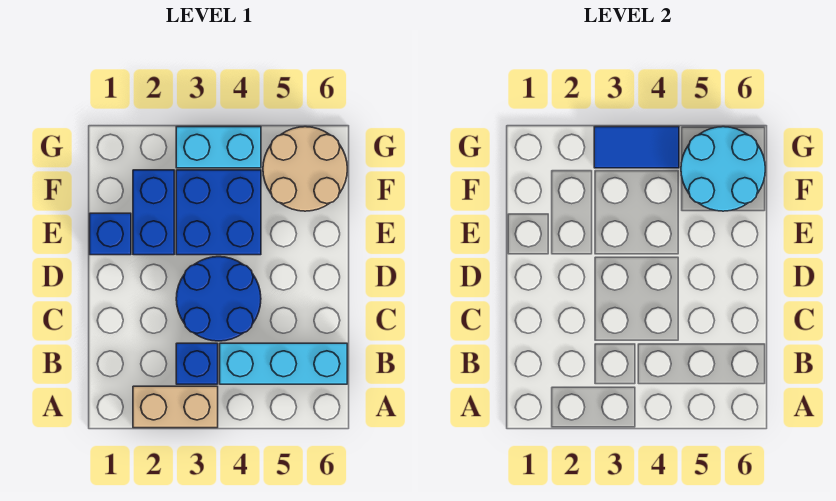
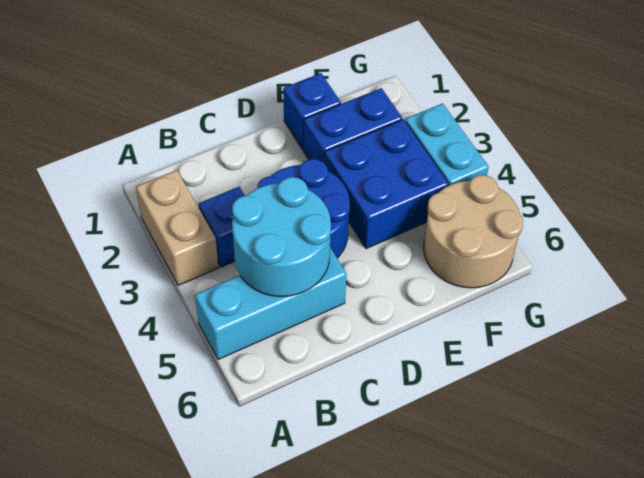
cyan 1x3 brick [220,343,347,384] -> cyan 1x3 brick turned to [195,248,347,360]
cyan 2x2 round brick [681,127,765,211] -> cyan 2x2 round brick moved to [232,177,331,296]
blue 1x2 tile [594,127,679,168] -> none

